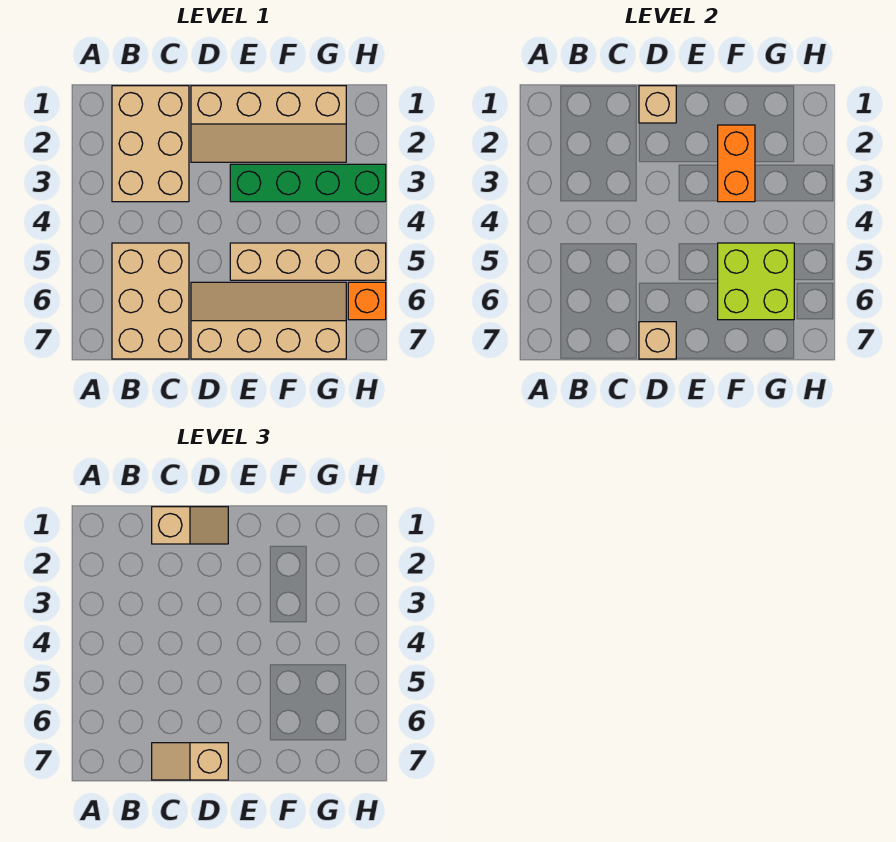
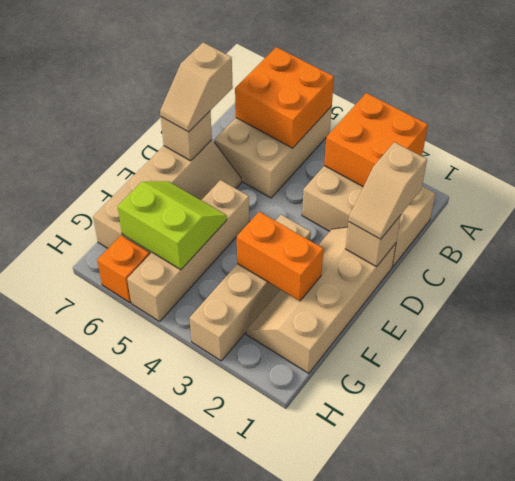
none -> orange 2x2 brick [324,93,428,187]
none -> orange 2x2 brick [235,47,334,148]
tan 2x3 brick [112,243,189,359] -> tan 2x3 brick turned to [214,106,332,198]
tan 1x2 slope [152,743,228,780] -> tan 1x2 slope turned to [160,42,233,132]
green 1x4 brick [230,164,386,202] -> tan 1x4 brick [190,215,311,361]
lime 2x2 brick [718,243,794,320] -> lime 2x2 slope [118,181,227,270]

